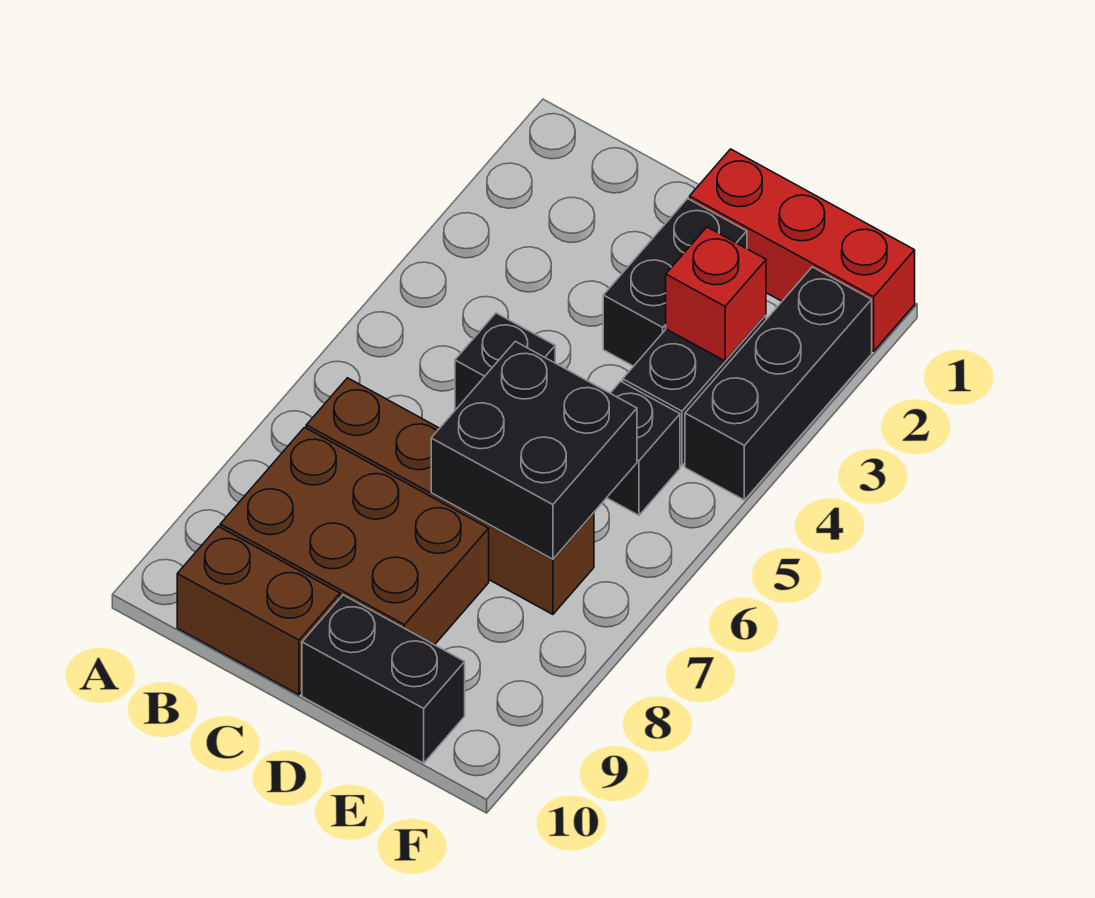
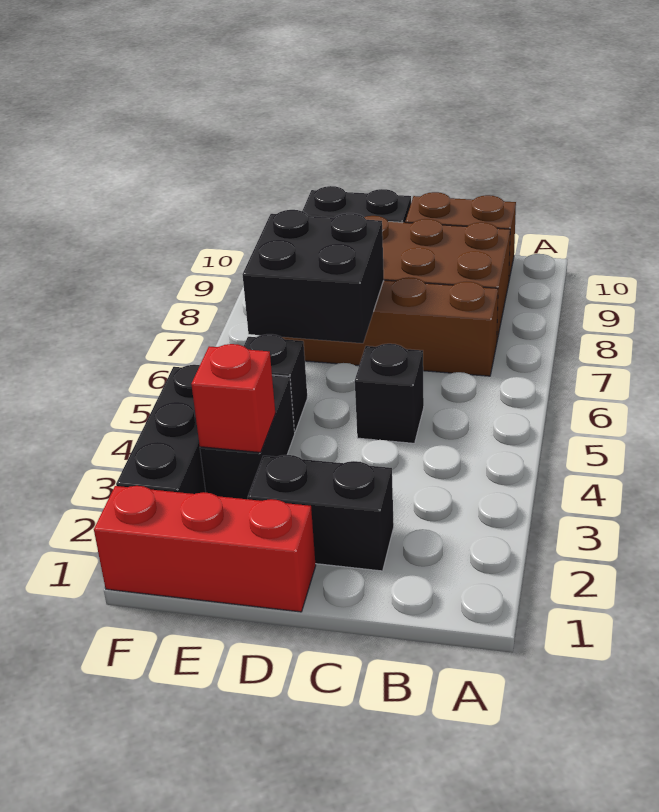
black 1x2 brick [603,199,747,366] -> black 1x2 brick turned to [248,455,394,571]

